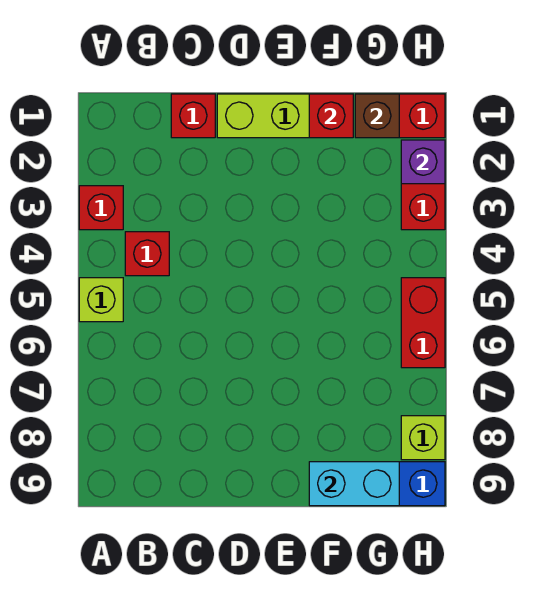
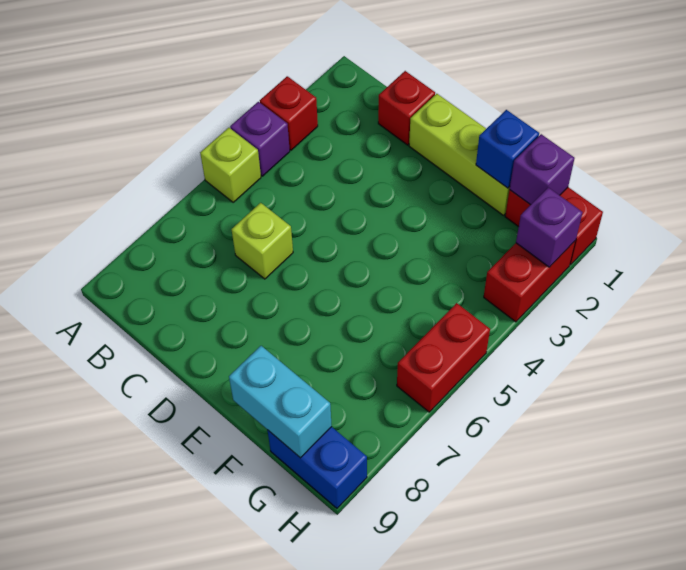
none -> purple 1x1 brick [230,102,290,176]
red 1x1 brick [125,232,169,276] -> none
red 1x1 brick [309,94,353,138] -> blue 1x1 brick [476,110,539,188]
brown 1x1 brick [355,94,399,138] -> purple 1x1 brick [510,134,575,205]
lime 1x1 brick [401,416,445,460] -> lime 1x1 brick moved to [232,203,293,279]

